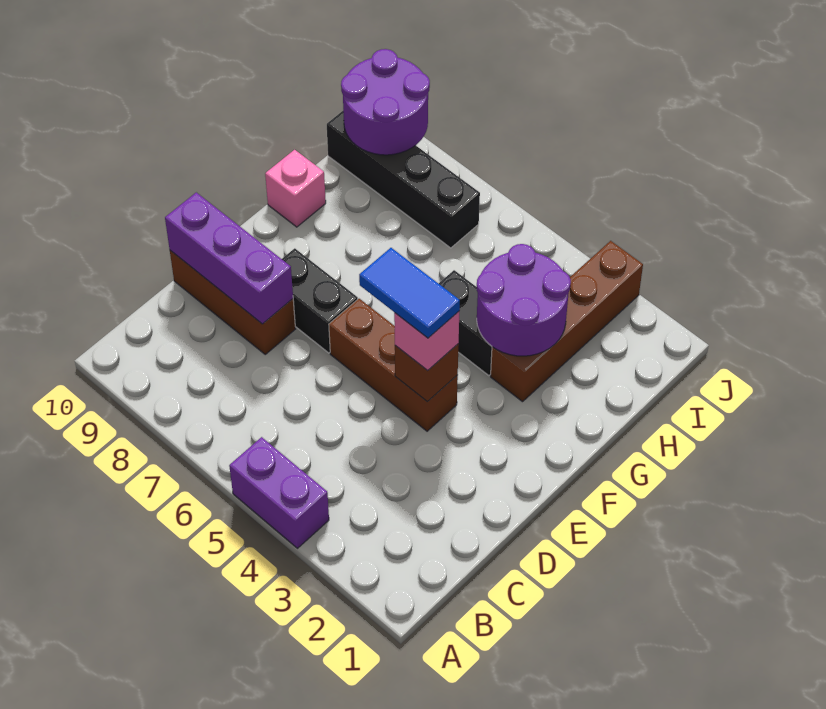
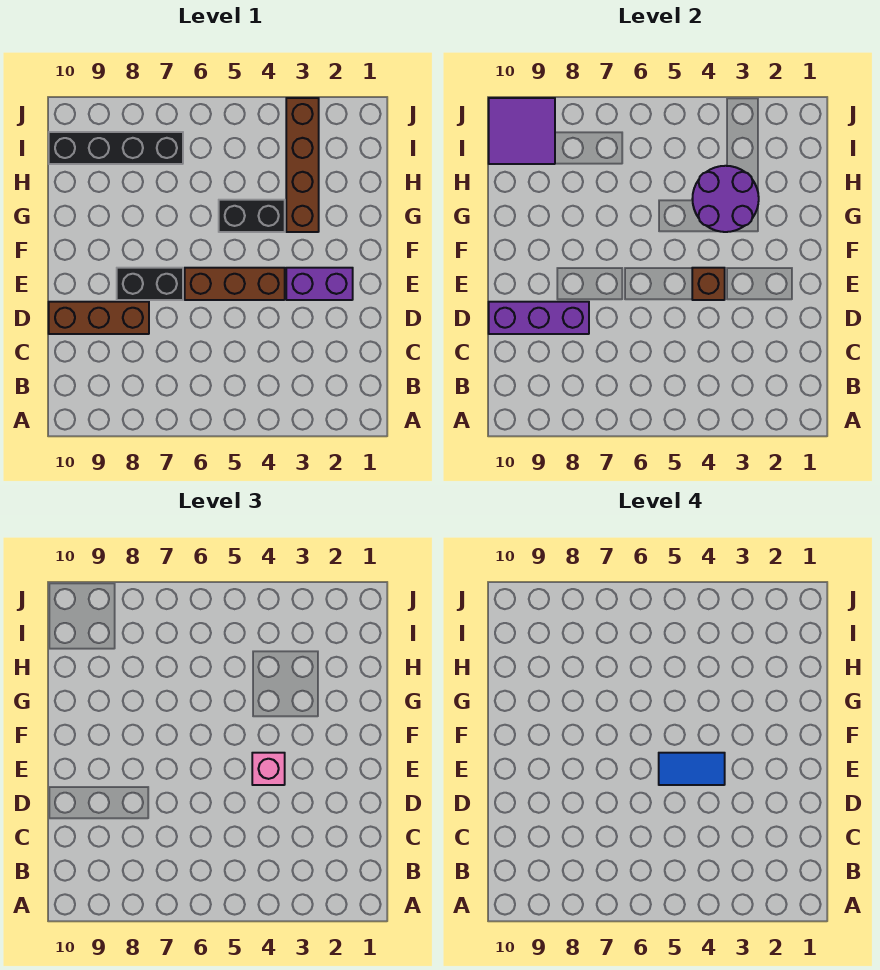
purple 1x2 brick [229,437,329,548] -> purple 1x2 brick moved to [286,268,353,300]
pink 1x1 brick [265,150,326,227] -> none
purple 2x2 round brick [341,49,430,155] -> purple 2x2 tile [489,98,555,164]

